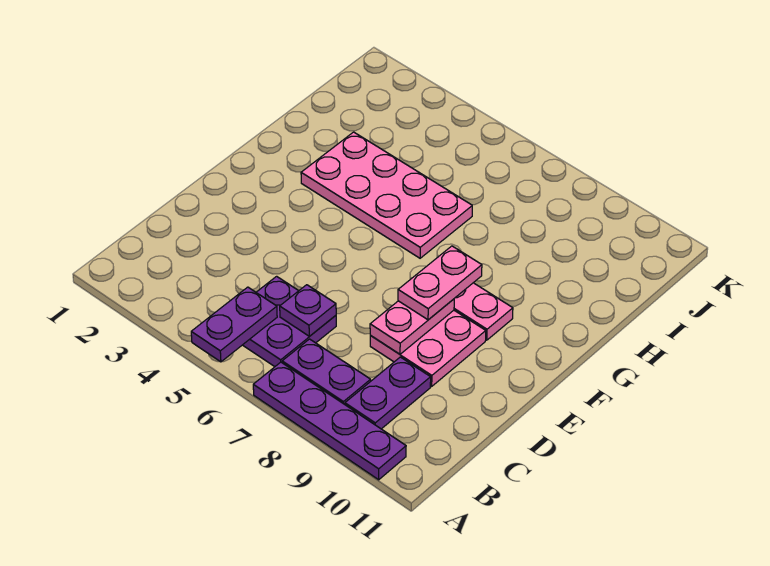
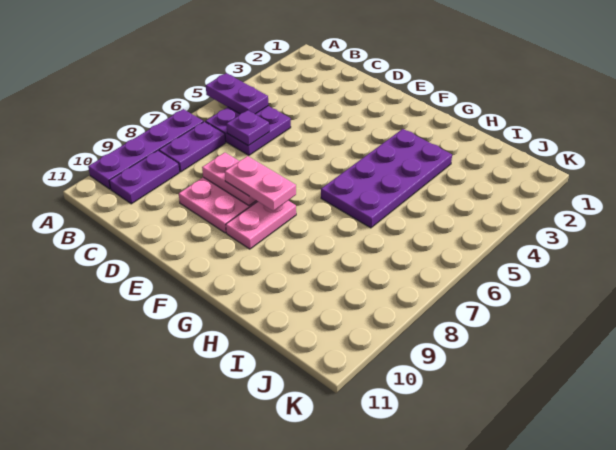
purple 1x2 plate [345,357,431,429] -> purple 1x2 plate turned to [109,150,180,204]
pink 2x4 plate [301,132,472,258] -> purple 2x4 plate [321,129,452,228]

